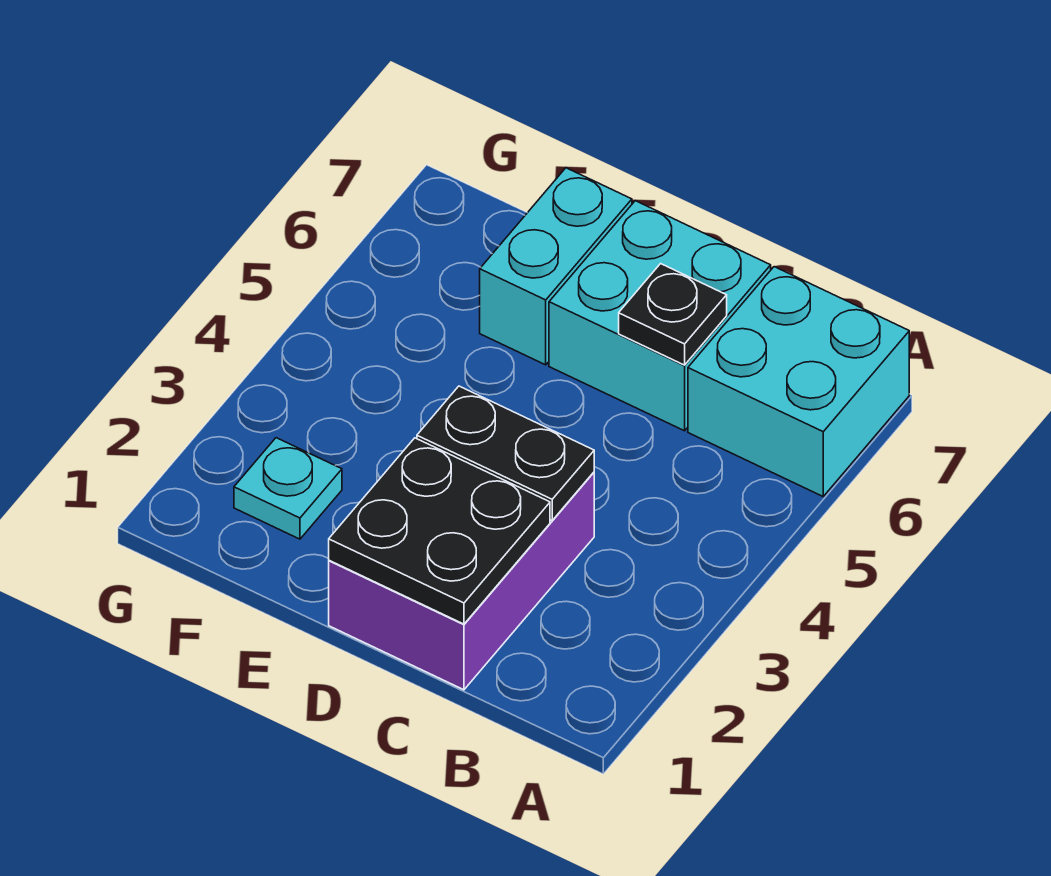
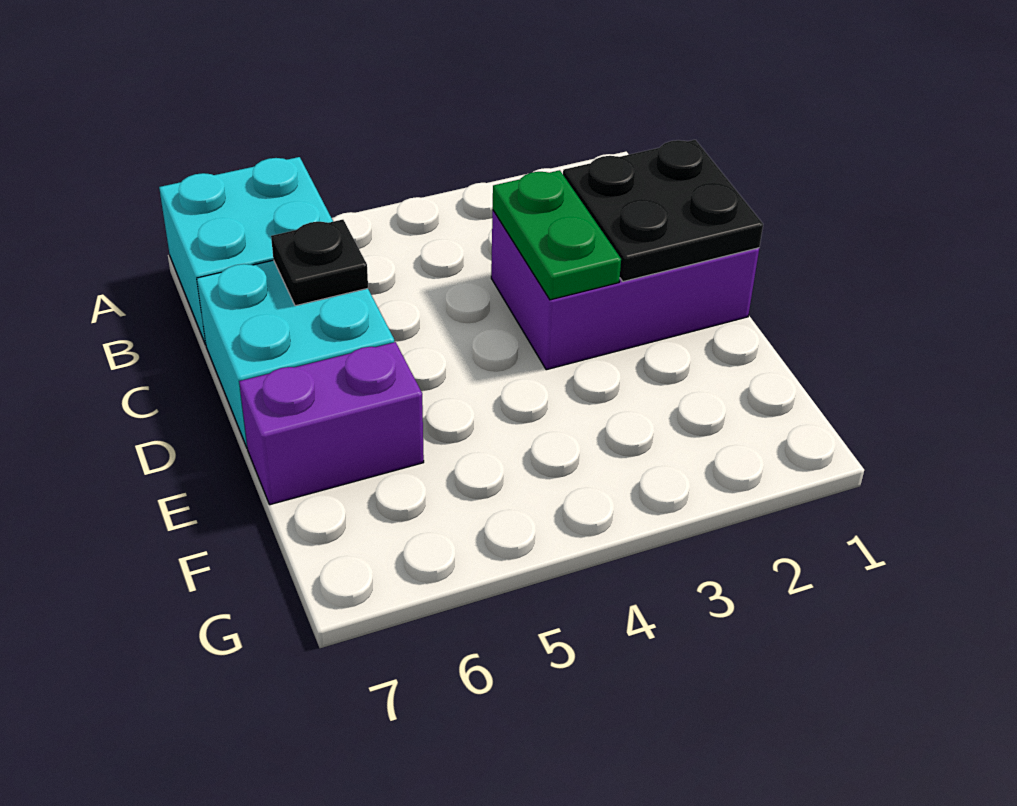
black 1x2 plate [417,386,594,520] -> green 1x2 plate [493,170,621,300]
cyan 1x2 brick [480,168,632,365] -> purple 1x2 brick [239,342,424,505]
cyan 1x1 plate [234,438,342,539] -> none

